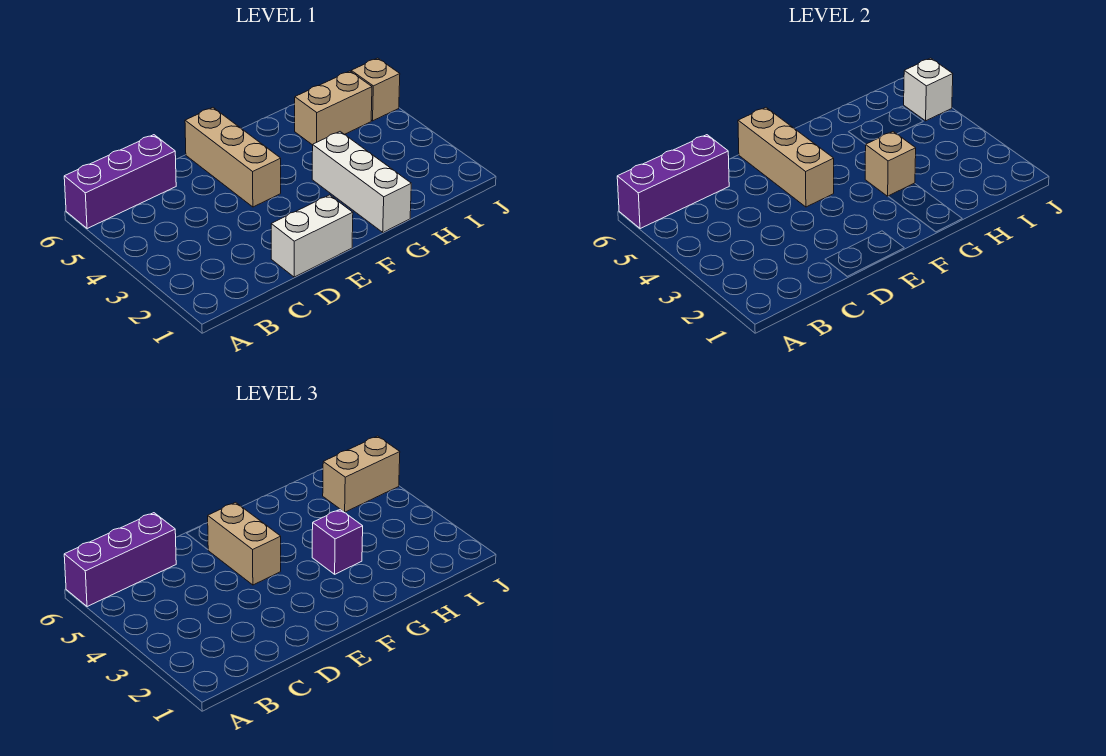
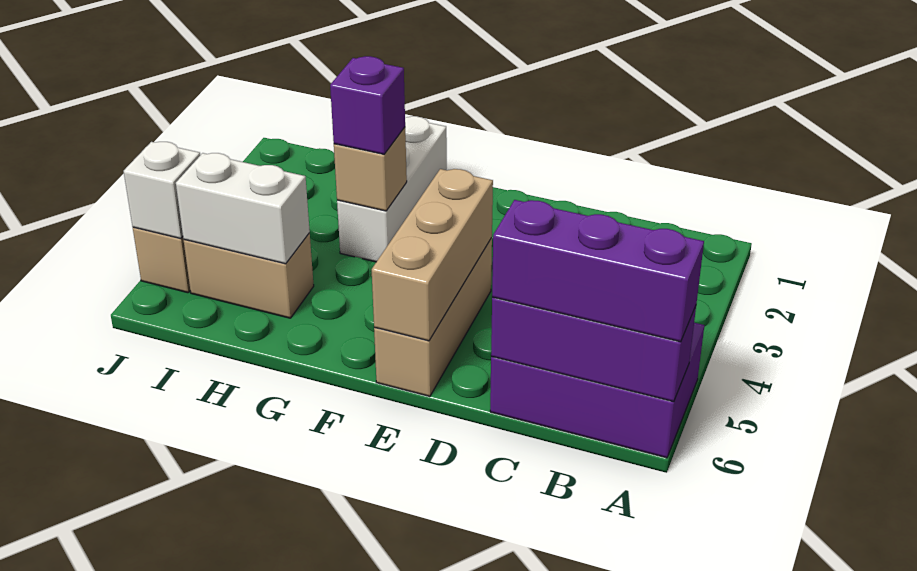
purple 1x3 brick [64,135,176,229] -> purple 2x3 brick [490,323,704,458]
white 1x2 brick [271,195,353,277] -> white 1x2 brick moved to [176,153,310,264]
tan 1x2 brick [208,502,281,585] -> none
tan 1x2 brick [323,436,400,512] -> none

